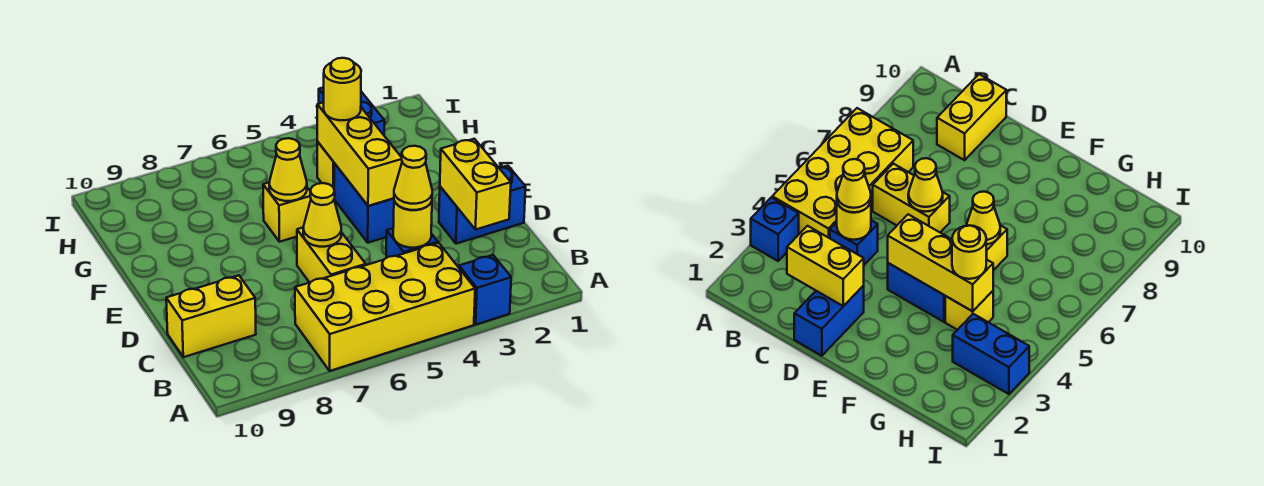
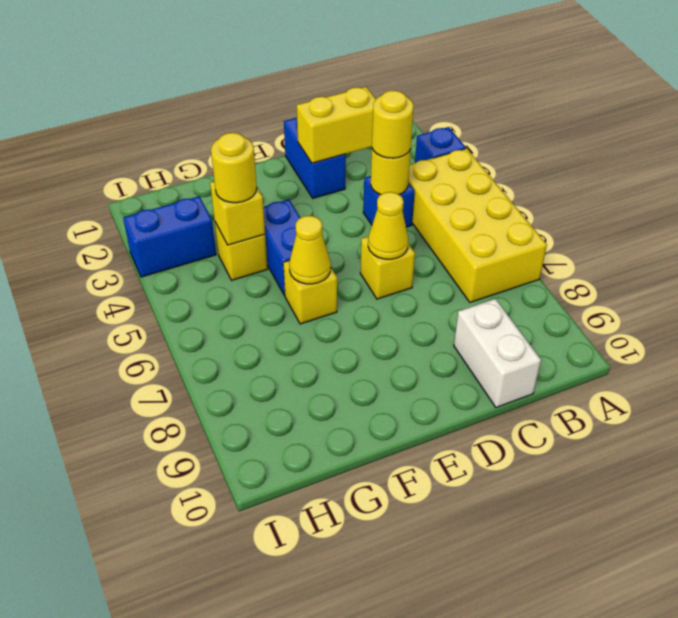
yellow 1x1 cone [394,146,432,210] -> yellow 1x1 round brick [372,90,414,158]
yellow 1x2 brick [297,227,366,283] -> yellow 1x1 brick [360,237,415,299]
yellow 1x2 brick [166,275,256,357] -> white 1x2 brick [454,299,541,407]
blue 1x2 brick [334,163,394,243] -> blue 1x2 brick turned to [263,199,300,296]
yellow 1x3 brick [317,102,402,206] -> yellow 1x1 brick [210,181,265,245]

